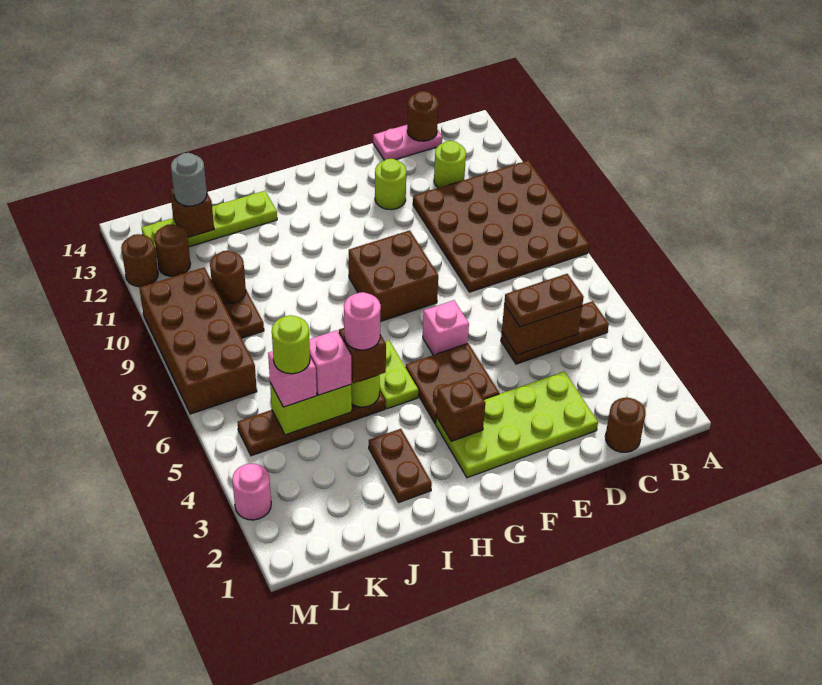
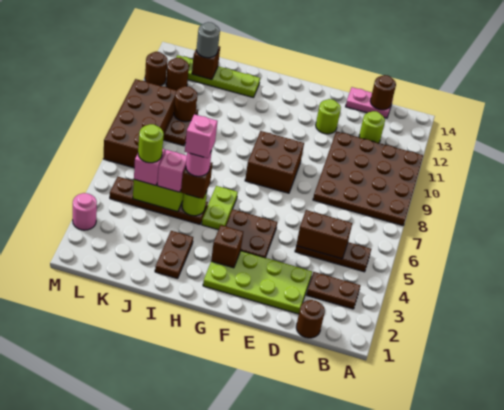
brown 1x2 plate [504,274,584,327] -> brown 1x2 plate moved to [307,272,360,309]
pink 1x1 brick [423,300,469,355] -> pink 1x1 brick moved to [185,114,217,158]

